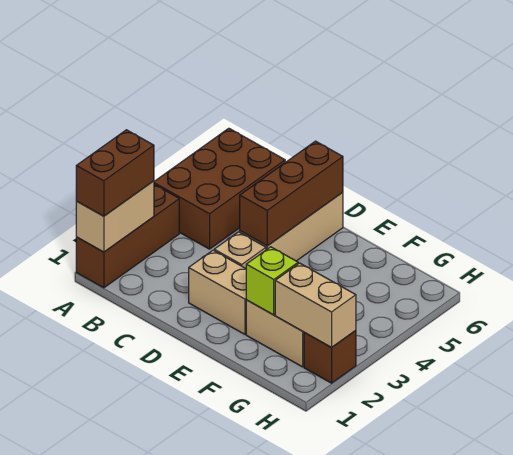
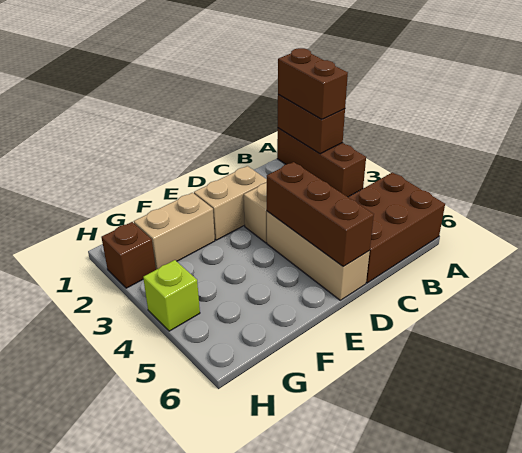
tan 1x2 brick [76,181,154,252] -> brown 1x2 brick [278,95,345,154]
brown 2x3 brick [154,128,285,249] -> brown 2x3 brick turned to [348,172,445,283]
lime 1x1 brick [246,247,298,315] -> lime 1x1 brick moved to [143,260,200,331]
tan 1x2 brick [275,263,356,348] -> none

